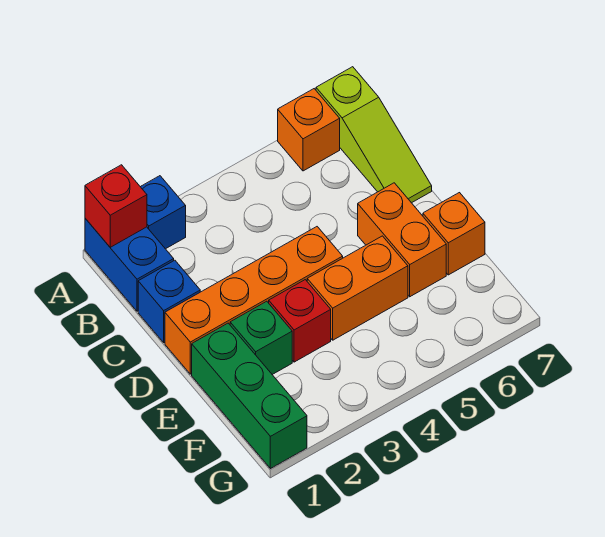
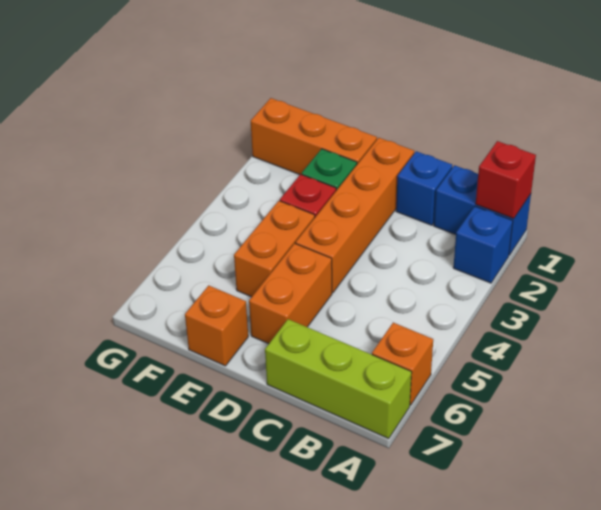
lime 1x3 slope [316,67,432,203] -> lime 1x3 brick [265,319,412,439]
orange 1x2 brick [358,183,446,297] -> orange 1x2 brick turned to [249,243,332,344]
green 1x3 brick [192,323,307,469] -> orange 1x3 brick [251,98,377,175]

